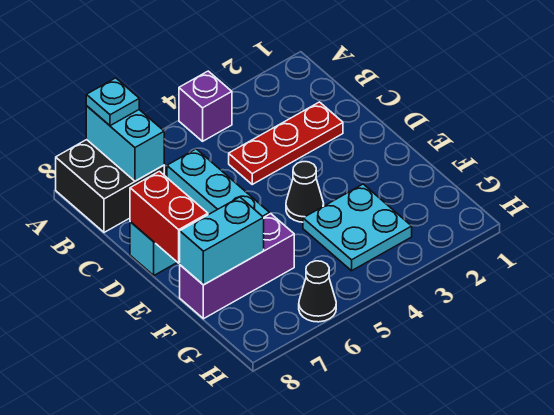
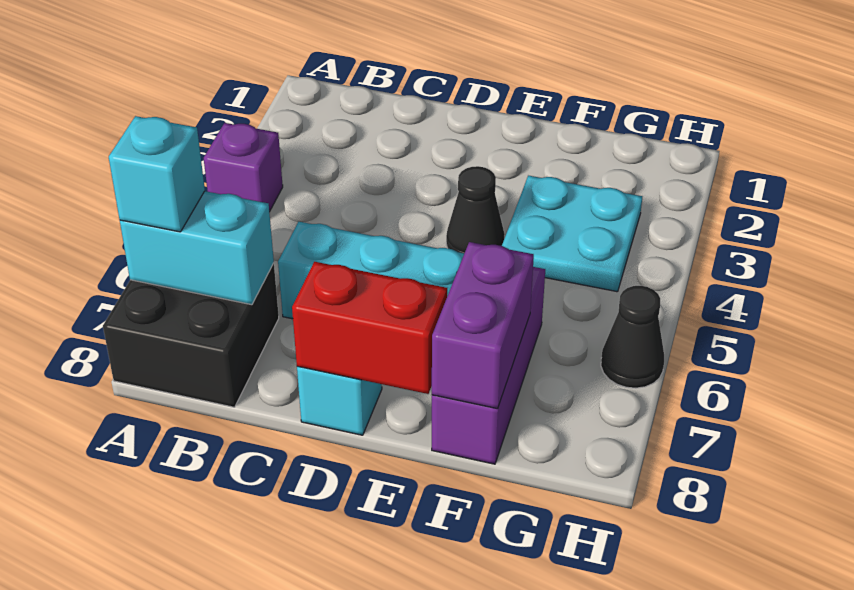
cyan 1x1 plate [86,78,139,126] -> cyan 1x1 brick [109,116,205,232]
red 1x3 plate [229,102,343,184] -> none
cyan 1x2 brick [180,197,264,285] -> purple 1x2 brick [432,242,534,409]

